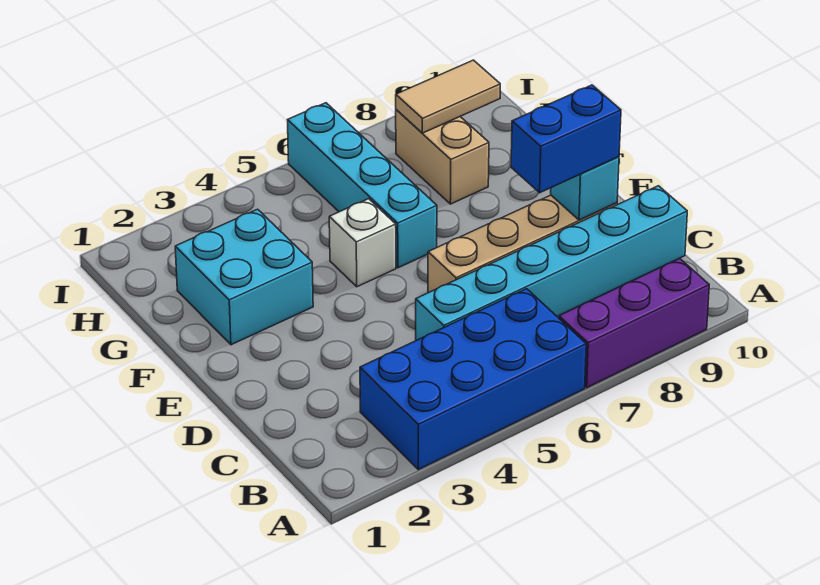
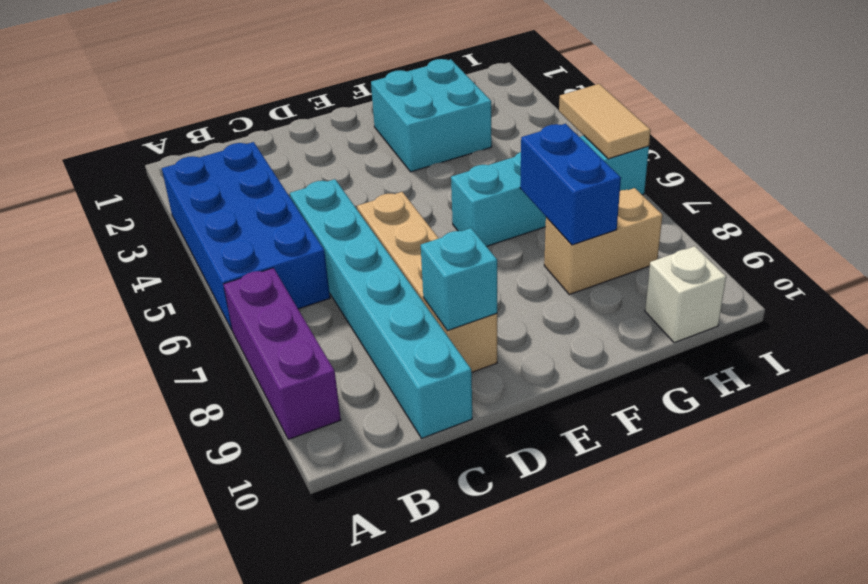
blue 1x2 brick [511,85,621,193] -> blue 1x2 brick moved to [520,124,621,245]
white 1x1 brick [329,199,396,287] -> white 1x1 brick moved to [645,246,726,343]
tan 1x2 tile [396,60,500,133] -> tan 1x2 tile moved to [559,84,651,159]

